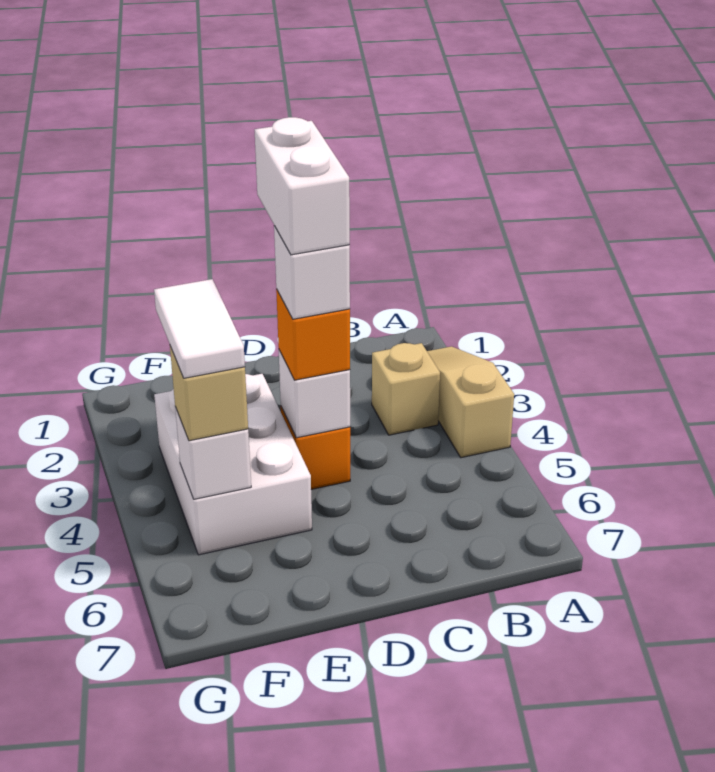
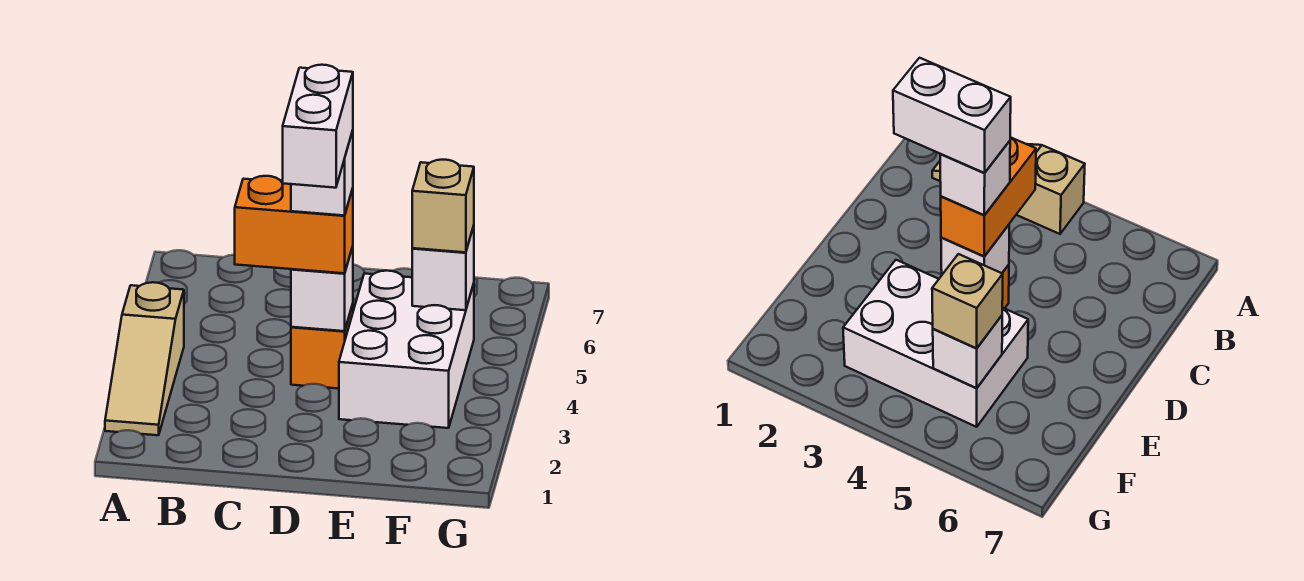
tan 1x1 brick [372,343,440,435] -> none
orange 1x1 brick [276,289,350,380] -> orange 1x2 brick [235,176,353,273]
white 1x2 tile [154,279,245,378] -> none

